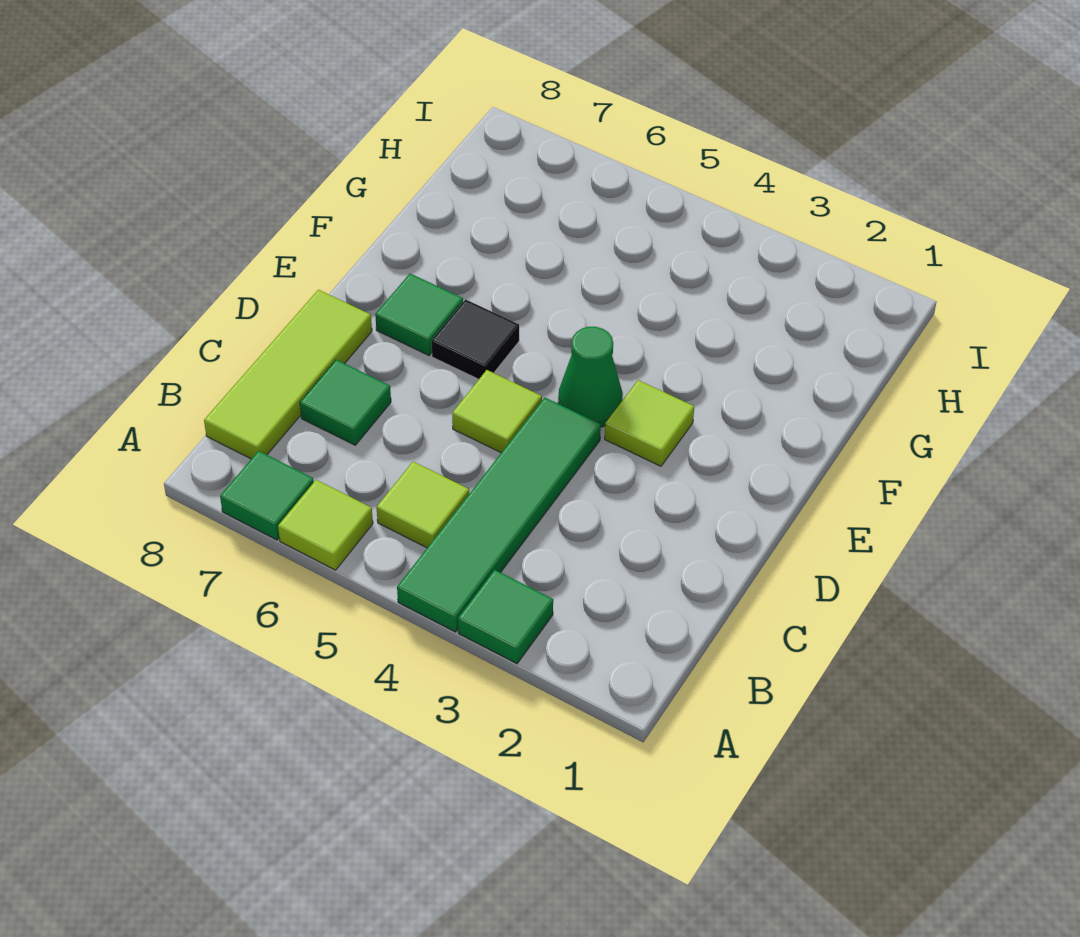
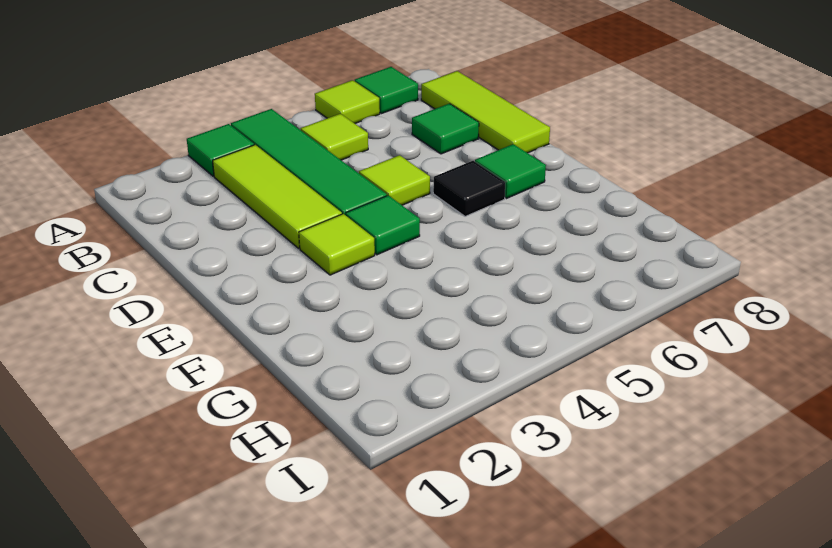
none -> lime 1x3 tile [213,145,342,248]
green 1x1 cone [558,327,623,427] -> green 1x1 tile [346,195,420,255]

